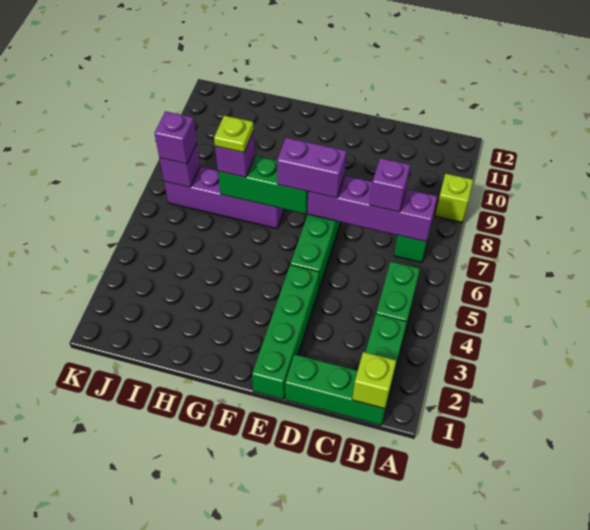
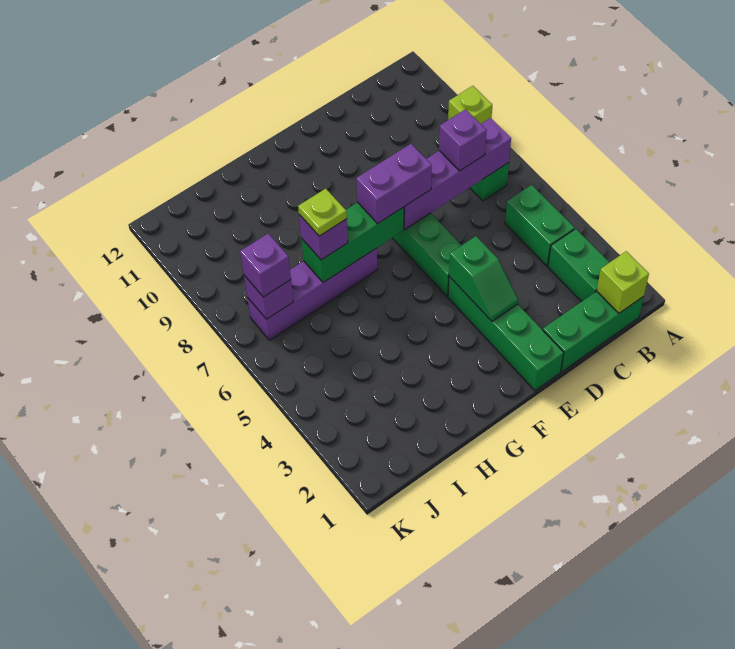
none -> green 1x2 slope [449,236,518,321]

